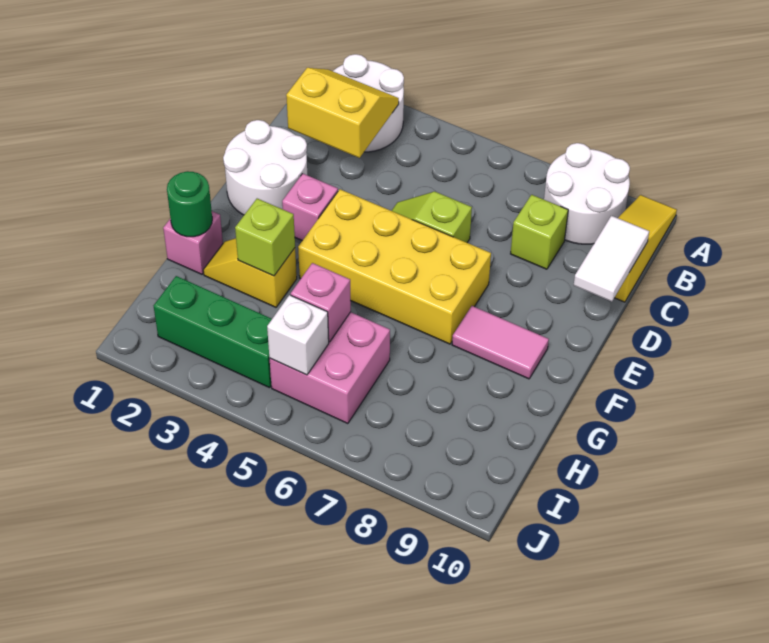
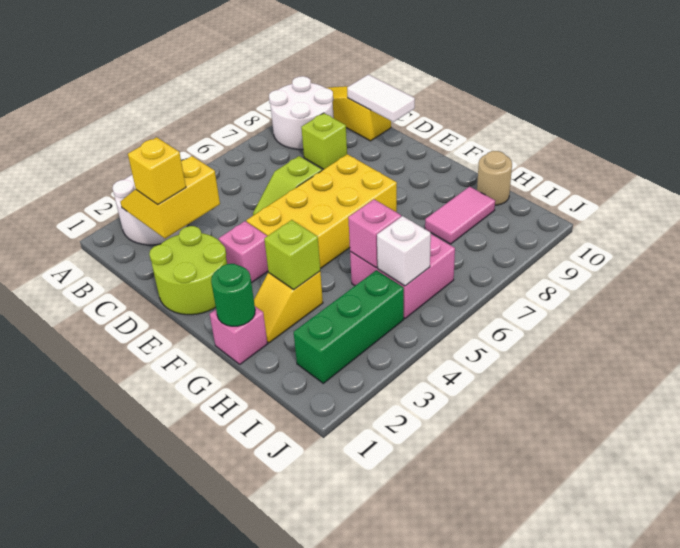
none -> yellow 1x1 brick [128,137,186,205]
white 2x2 round brick [223,120,307,215] -> lime 2x2 round brick [149,226,227,315]
pink 1x2 tile [452,306,549,379] -> pink 1x2 tile moved to [425,186,495,244]
none -> tan 1x1 round brick [477,151,512,205]

